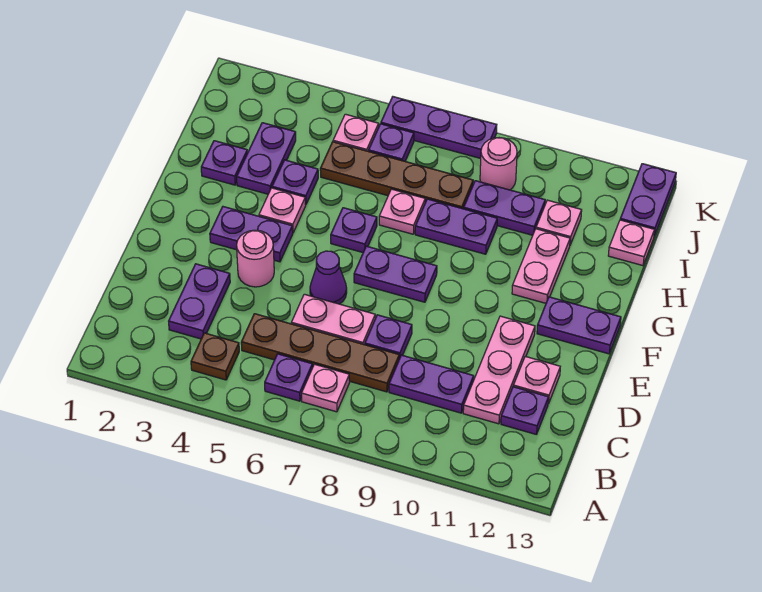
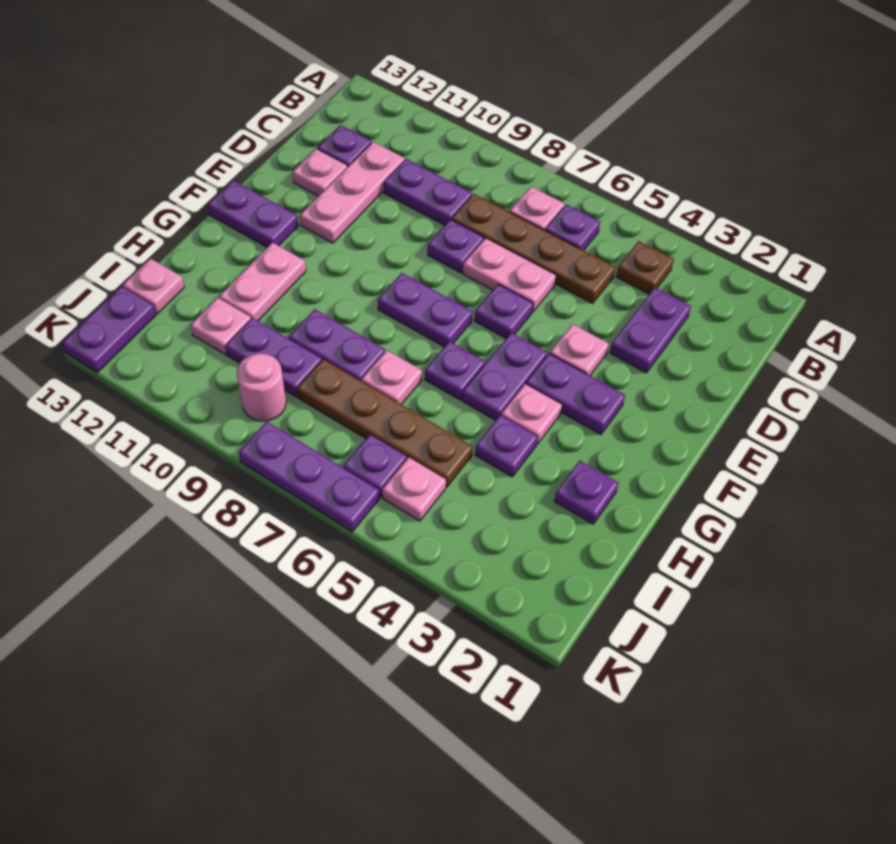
pink 1x1 round brick [237,230,274,287] -> pink 1x1 plate [550,324,609,375]
purple 1x1 cone [310,251,347,304] -> purple 1x1 plate [475,284,533,338]
purple 1x2 plate [237,123,296,194] -> purple 1x2 plate moved to [462,333,547,420]

